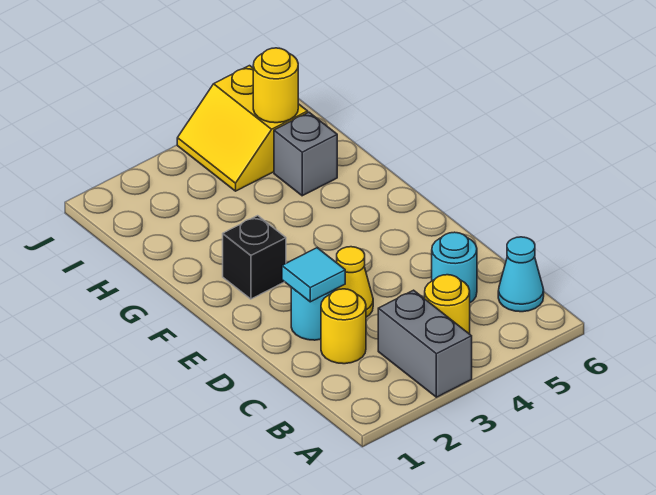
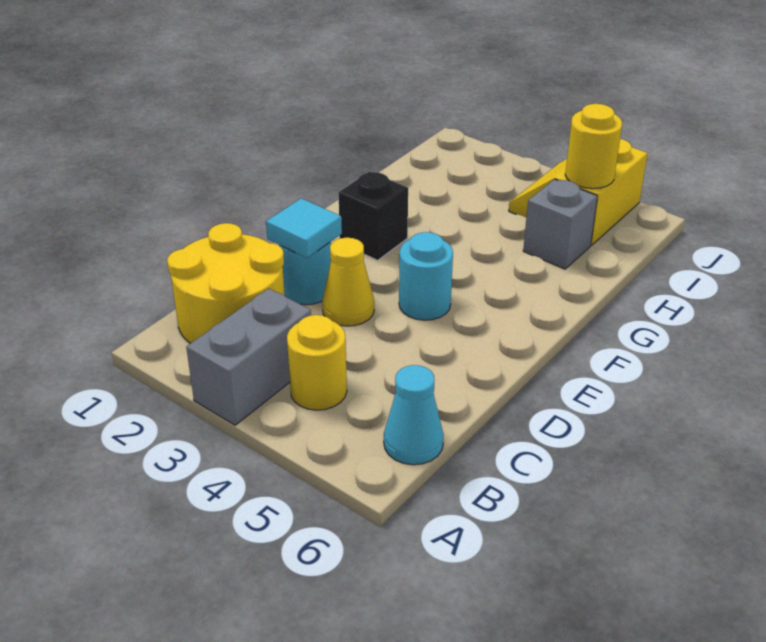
yellow 1x1 round brick [321,289,366,364] -> yellow 2x2 round brick [167,223,285,344]
cyan 1x1 round brick [432,232,477,303] -> cyan 1x1 round brick moved to [399,232,453,320]

